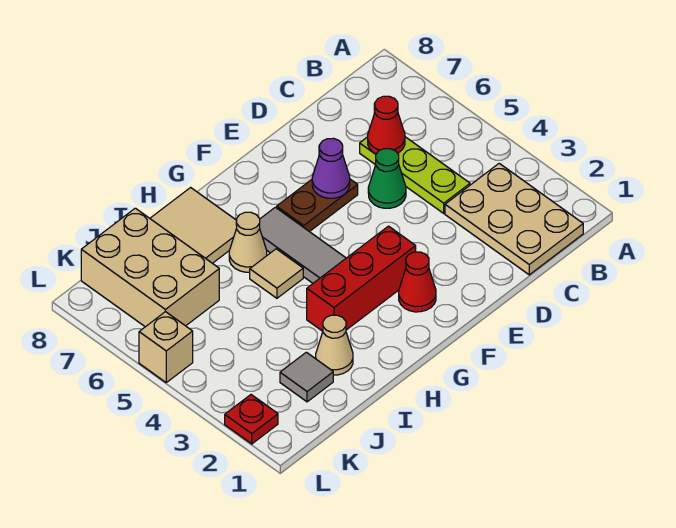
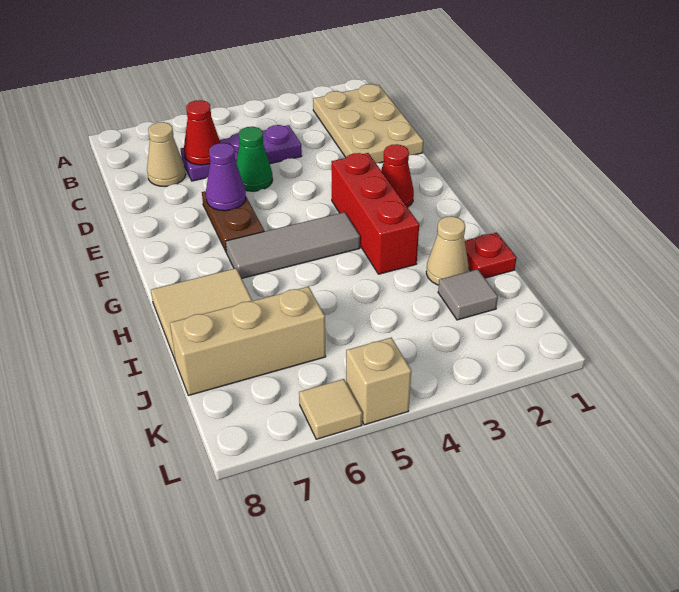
tan 2x3 plate [445,163,583,275] -> tan 2x3 plate turned to [313,84,423,163]
lime 1x3 plate [360,137,470,213] -> purple 1x3 plate [181,125,302,181]
tan 1x1 tile [250,249,303,298] -> tan 1x1 tile moved to [299,379,362,439]
tan 1x1 cone [229,212,267,272] -> tan 1x1 cone moved to [147,122,186,187]
tan 2x3 brick [81,208,219,327] -> tan 1x3 brick [170,286,326,396]
red 1x1 plate [225,395,278,444] -> red 1x1 plate moved to [465,233,516,278]

